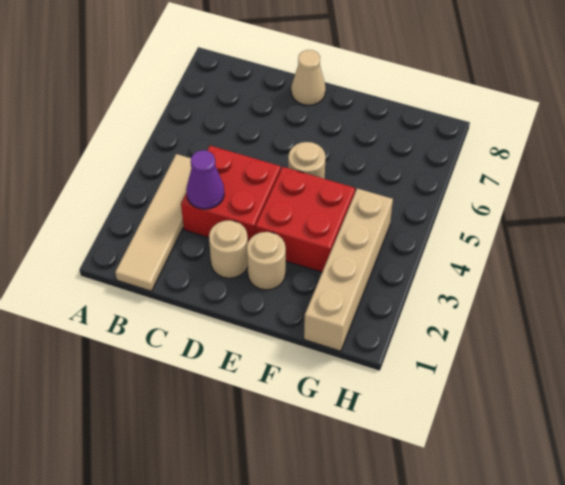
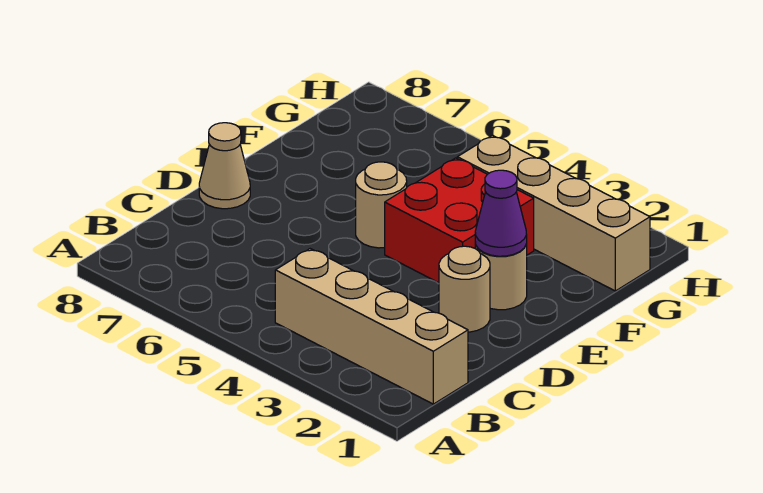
tan 1x4 tile [115,154,191,291] -> tan 1x4 brick [275,249,468,404]
red 2x2 brick [181,146,281,242] -> none
purple 1x1 cone [186,150,224,209] -> purple 1x1 cone moved to [475,170,527,256]

